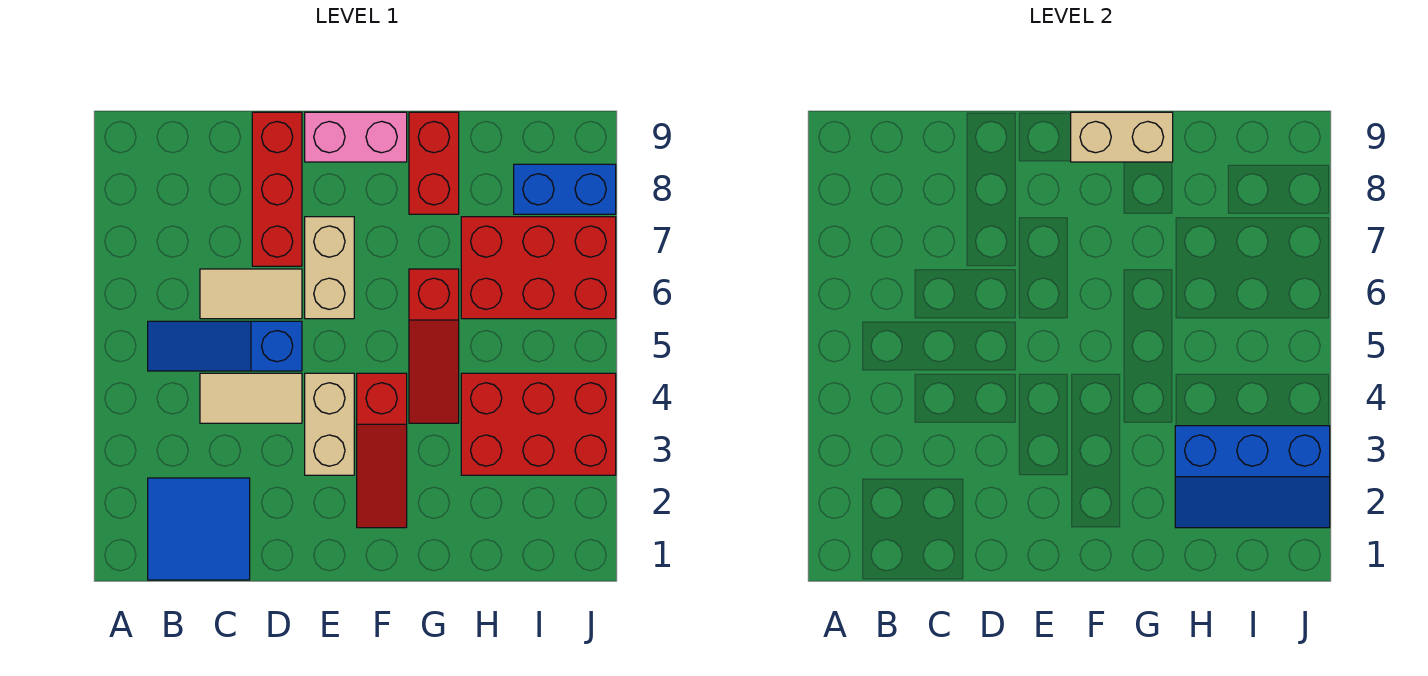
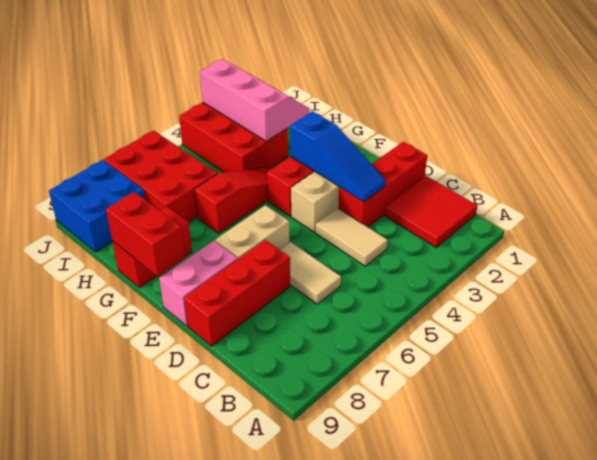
blue 2x2 tile [148,478,250,580] -> red 2x2 tile [385,176,477,247]
blue 1x3 slope [148,321,302,371] -> blue 1x3 slope moved to [290,111,386,202]
none -> red 1x3 brick [338,142,427,227]
pink 1x2 brick [305,112,407,162] -> pink 1x2 brick turned to [159,241,238,326]
tan 1x2 brick [1071,112,1173,162] -> red 1x2 brick [106,192,185,276]
blue 2x3 slope [1175,426,1330,528] -> pink 2x3 slope [200,59,310,141]
blue 1x2 brick [514,164,616,214] -> blue 2x2 brick [49,160,145,252]

